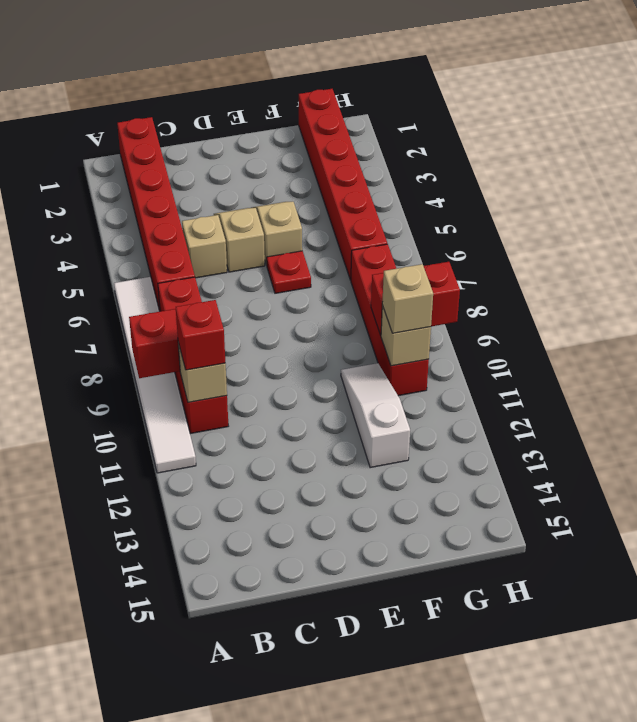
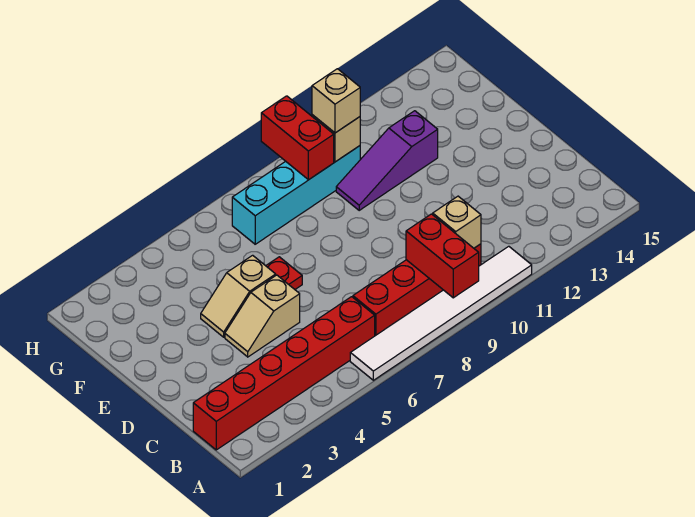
red 1x1 brick [176,300,225,370] -> none
tan 1x1 brick [182,215,227,278] -> none
white 1x3 slope [341,363,410,468] -> purple 1x3 slope [336,111,438,210]
red 1x6 brick [299,89,387,280] -> none
red 1x4 brick [351,244,429,396] -> cyan 1x4 brick [232,146,360,244]

